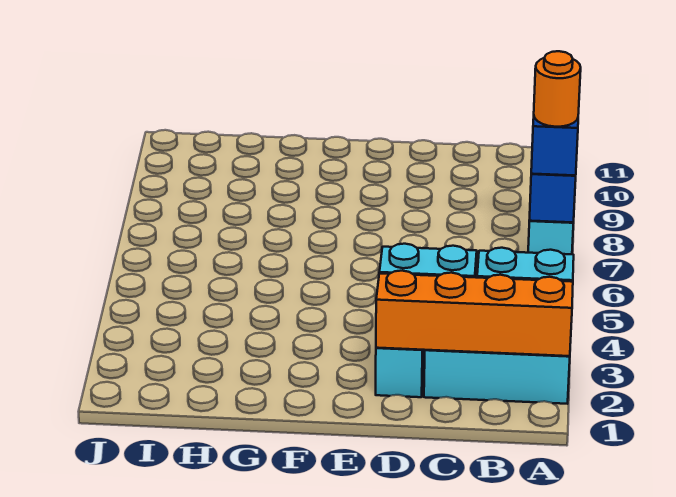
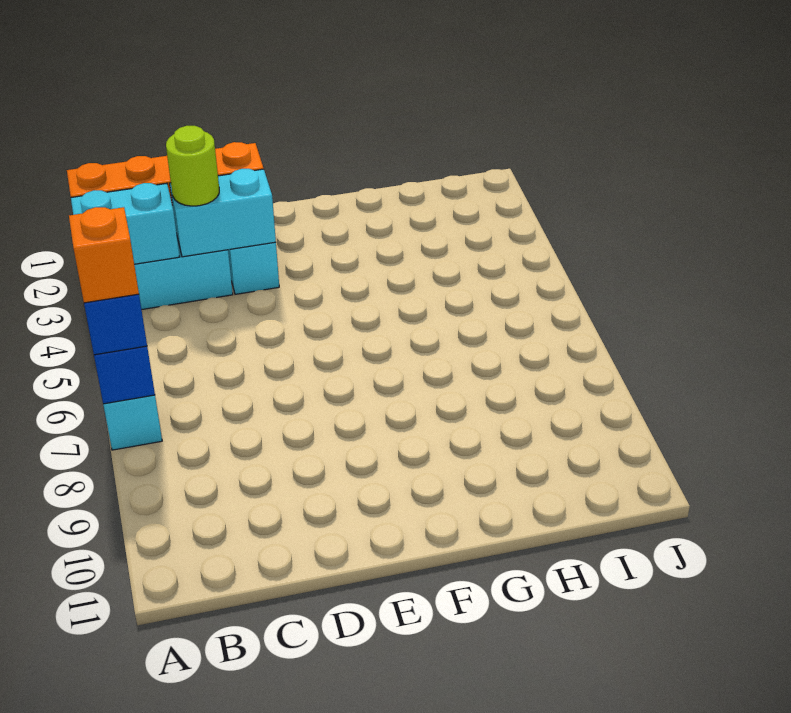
orange 1x1 round brick [534,51,581,127] -> orange 1x1 brick [69,207,139,303]
none -> lime 1x1 round brick [166,126,219,206]

